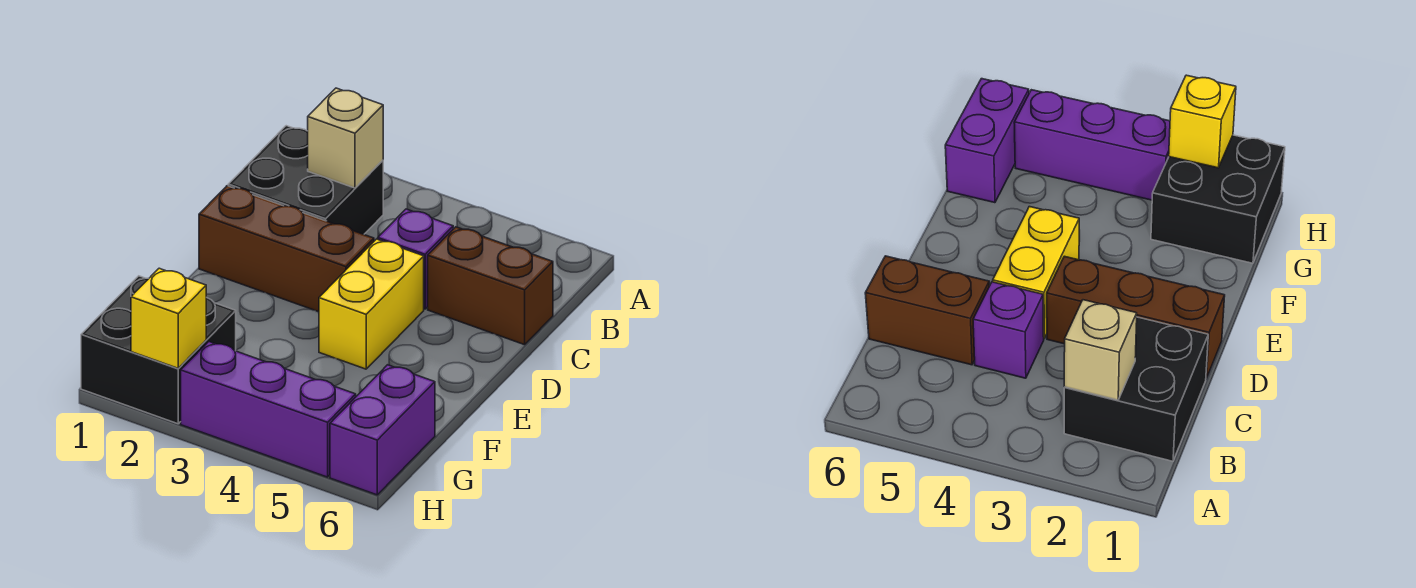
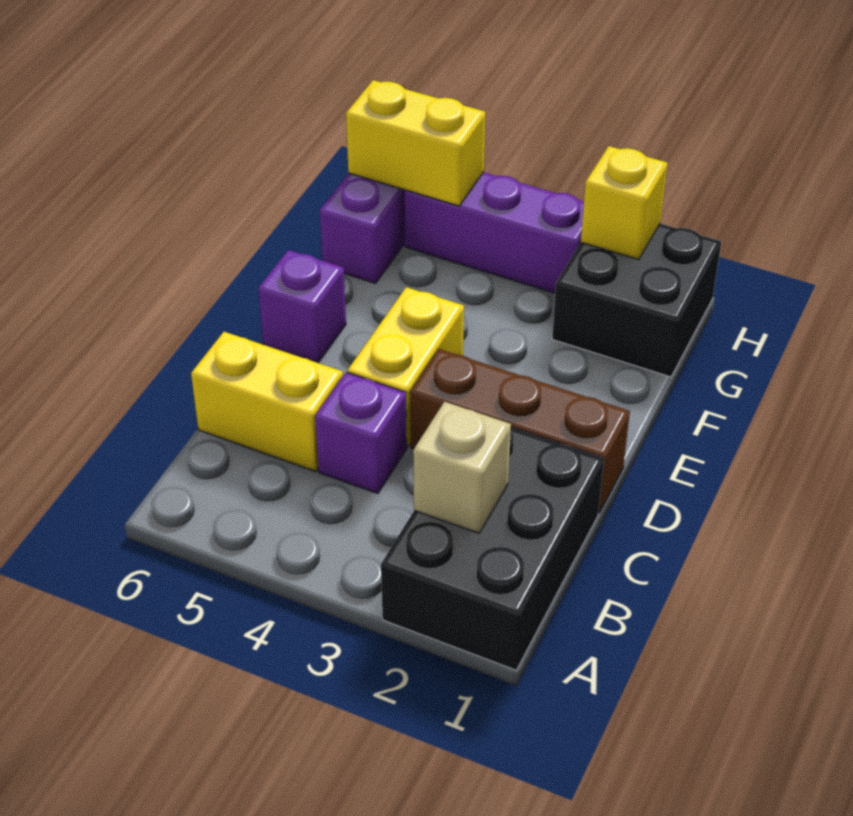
black 2x2 brick [228,126,383,234] -> black 2x3 brick [381,428,604,670]
brown 1x2 brick [428,227,553,345] -> yellow 1x2 brick [191,332,343,471]
none -> purple 1x1 brick [258,250,346,363]
none -> yellow 1x2 brick [346,80,485,206]

